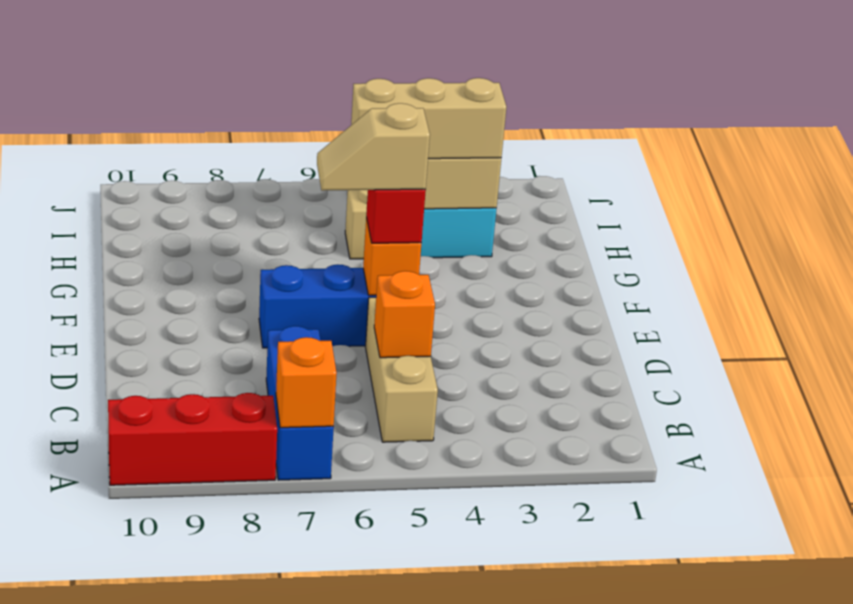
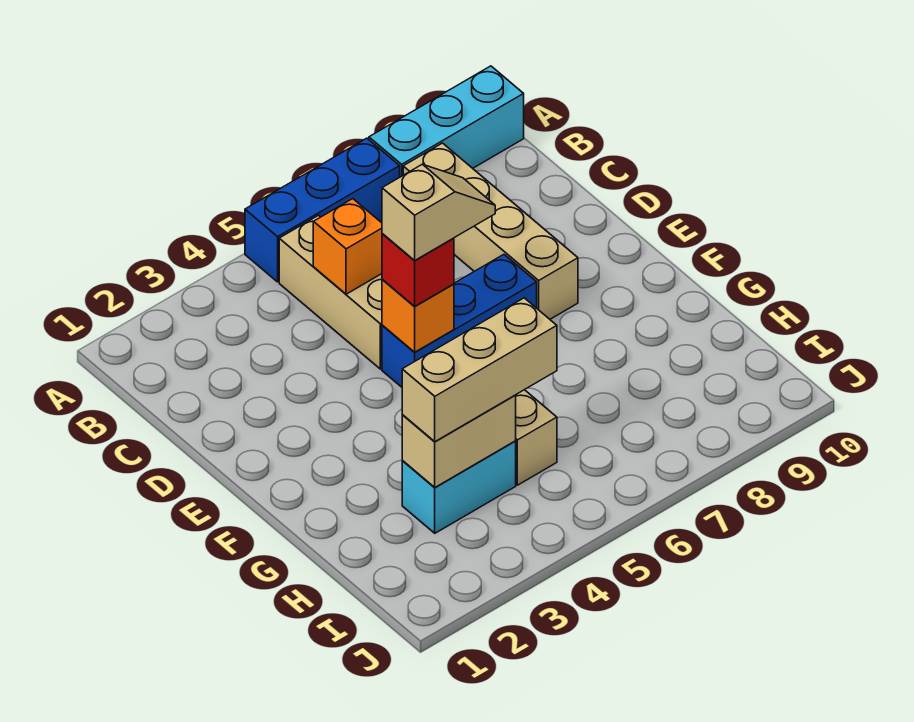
blue 1x3 brick [266,326,334,480] -> blue 1x3 brick turned to [245,138,400,282]
orange 1x1 brick [276,337,337,428] -> none
red 1x3 brick [108,393,277,485] -> cyan 1x3 brick [369,66,524,177]
none -> tan 1x4 brick [403,143,578,319]

